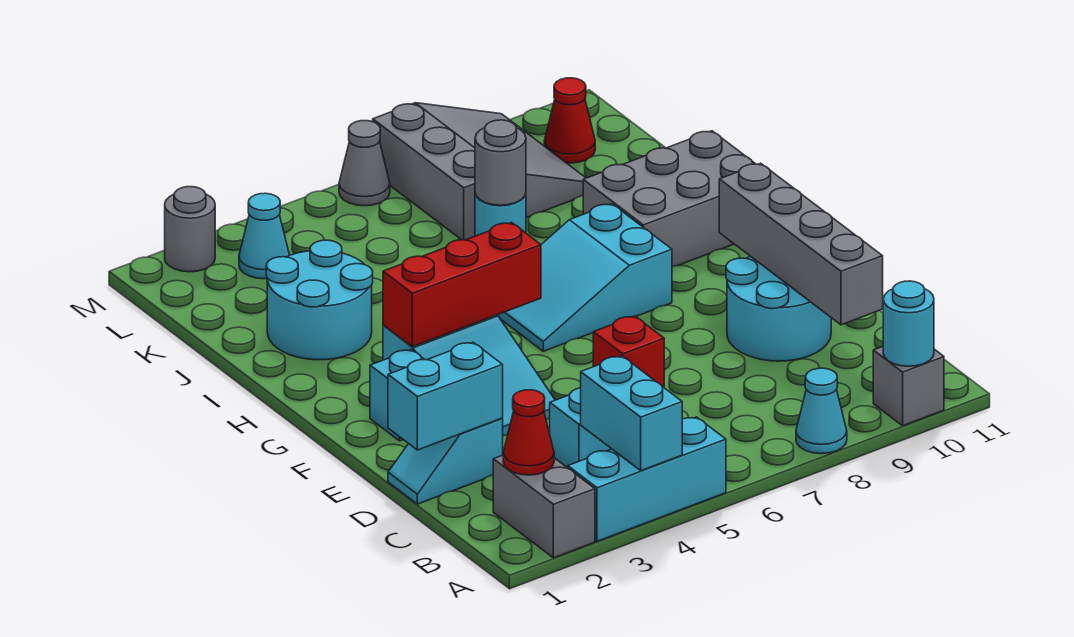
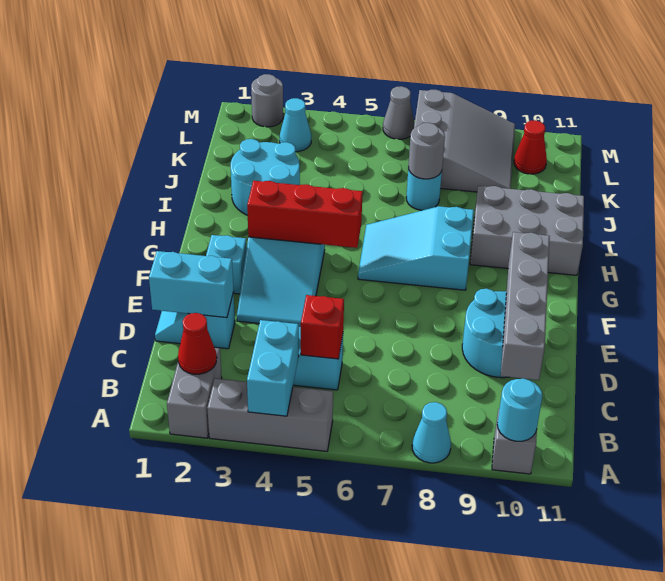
cyan 1x3 brick [568,417,726,541] -> grey 1x3 brick [207,378,333,451]

